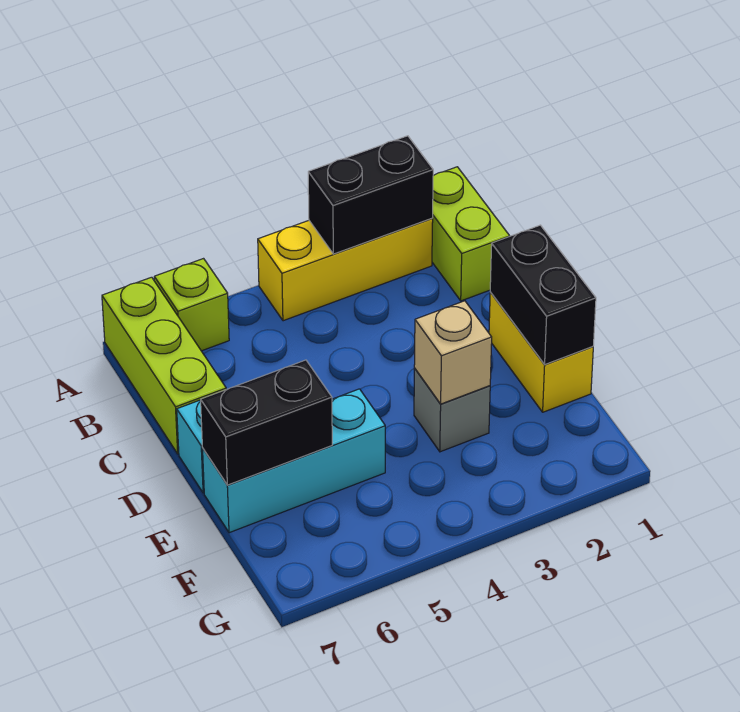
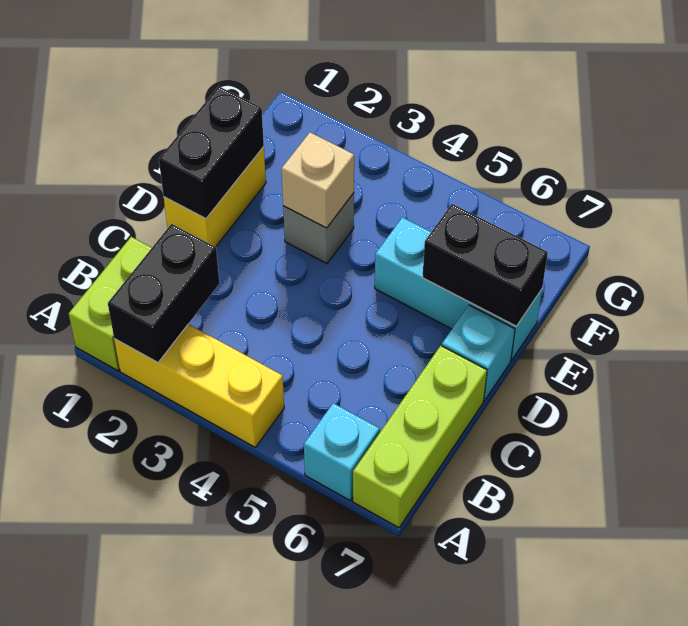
black 1x2 brick [308,136,433,254] -> black 1x2 brick turned to [108,224,220,363]
lime 1x1 brick [154,259,229,351] -> cyan 1x1 brick [304,403,380,501]

